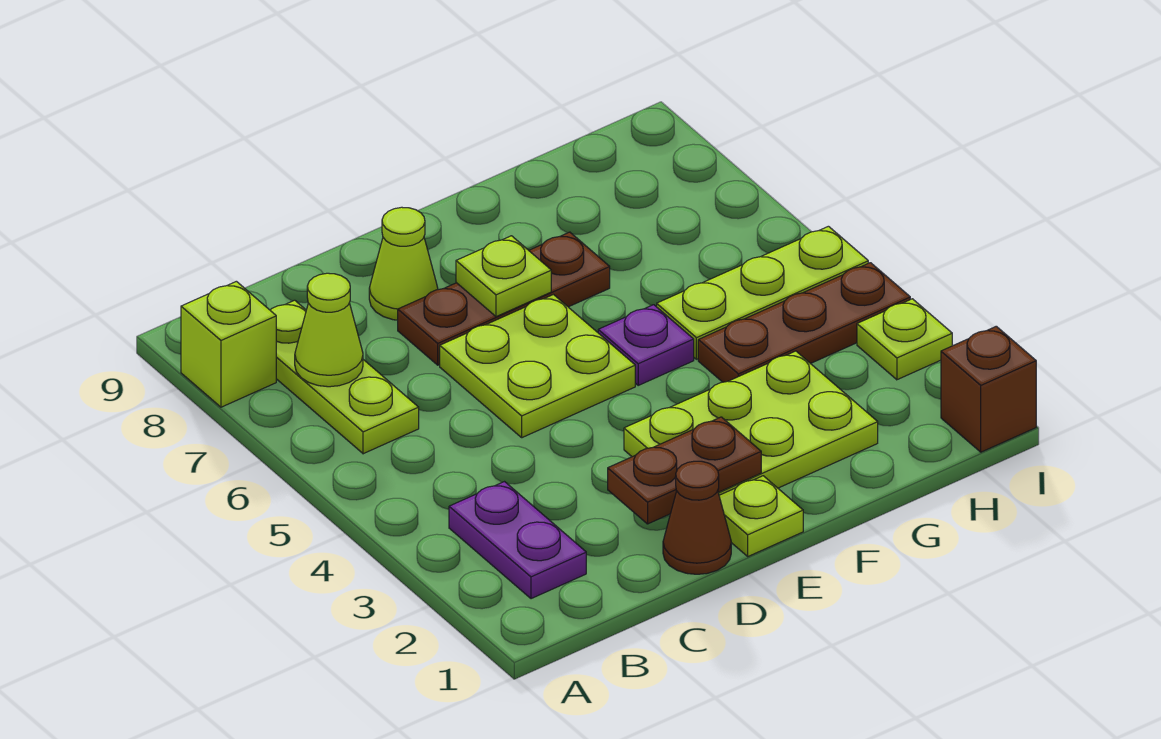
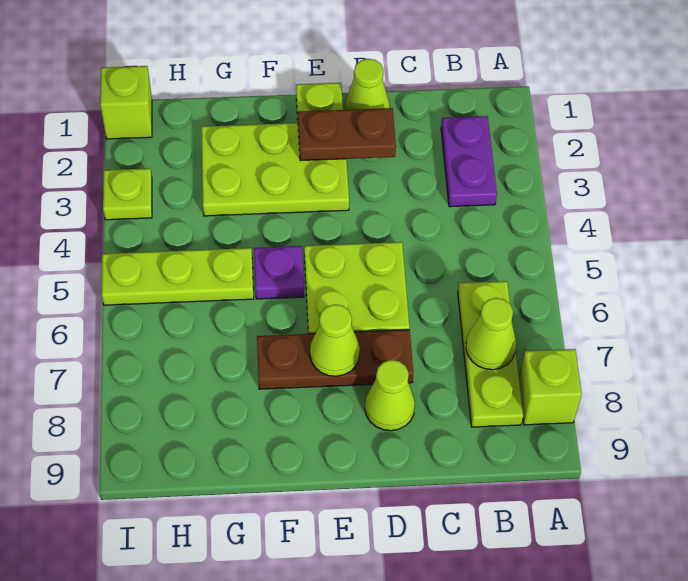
brown 1x1 cone [663,461,731,574] -> lime 1x1 cone [345,59,390,110]
lime 1x1 plate [456,236,551,317] -> lime 1x1 cone [310,304,360,376]
brown 1x3 plate [698,263,910,382] -> none
brown 1x1 brick [941,326,1036,452] -> lime 1x1 brick [100,66,152,139]

